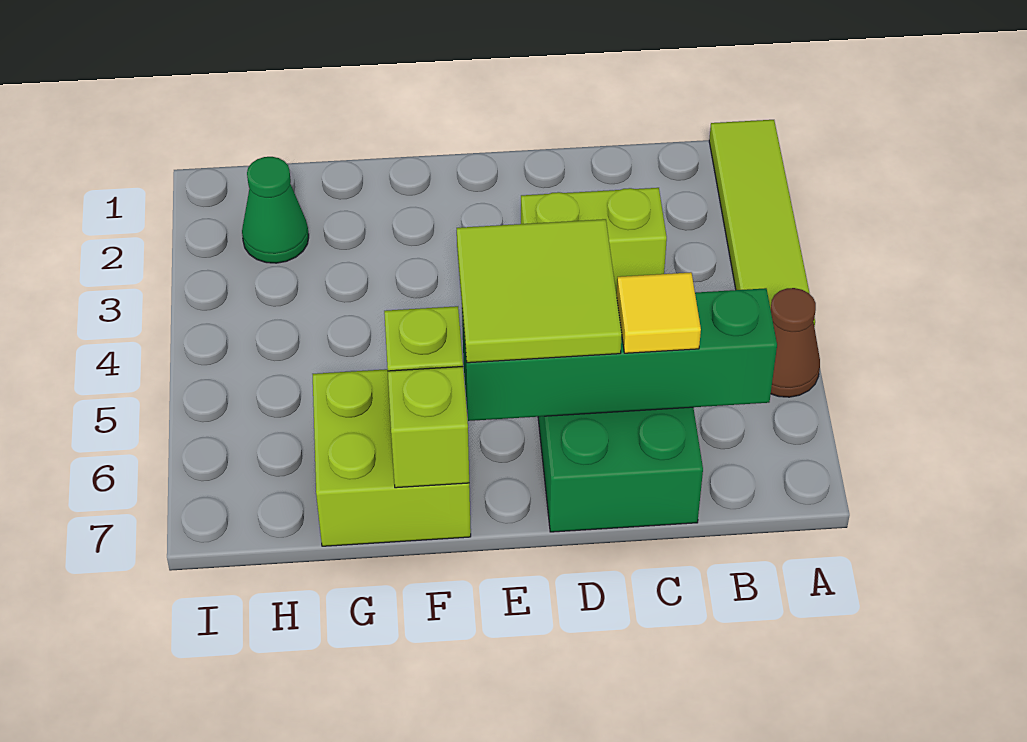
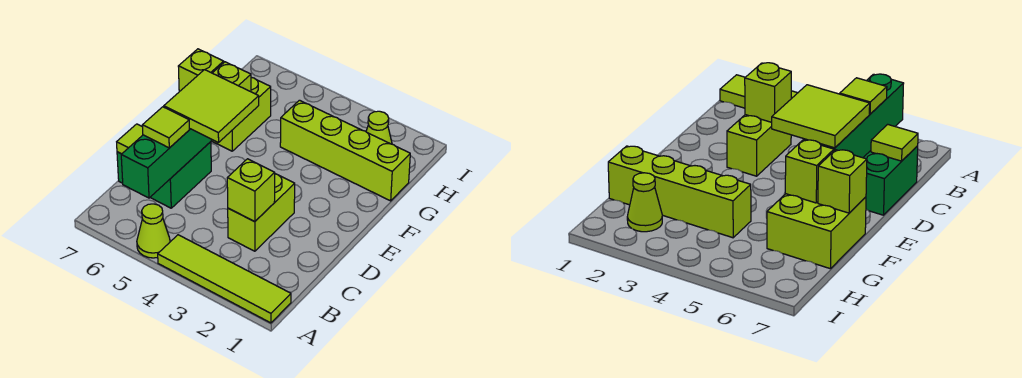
brown 1x1 cone [771,288,820,397] -> lime 1x1 cone [137,204,170,258]
none -> lime 1x1 brick [227,159,275,222]
yellow 1x1 tile [617,272,701,353] -> lime 1x1 tile [142,107,190,148]
none -> lime 1x1 tile [117,124,143,154]
none -> lime 1x4 brick [280,100,410,201]
green 1x1 cone [242,157,309,263] -> lime 1x1 cone [366,111,392,144]

